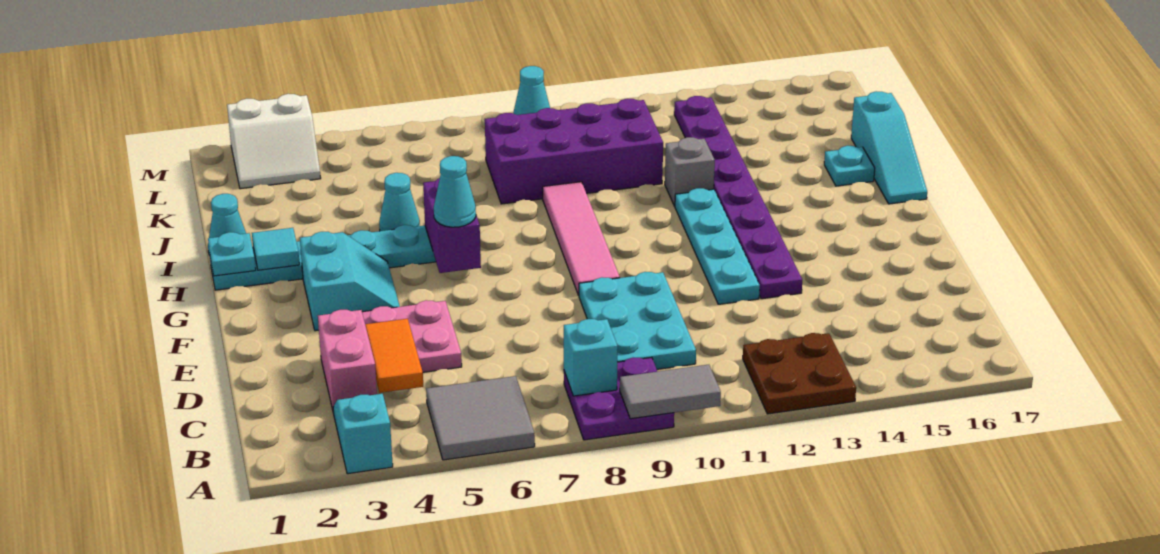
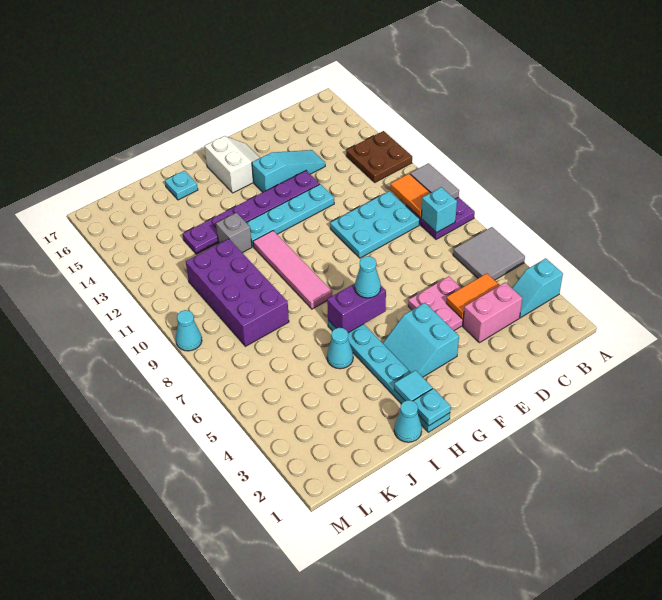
none -> orange 1x2 tile [390,174,430,218]
purple 1x8 plate [674,96,802,299] -> purple 1x6 plate [183,171,319,254]
cyan 2x2 slope [300,232,400,331] -> cyan 2x2 slope turned to [383,303,459,377]
pink 1x4 tile [543,182,620,295] -> pink 1x4 tile turned to [253,231,332,309]
cyan 1x3 slope [851,91,927,204] -> cyan 1x3 slope moved to [252,150,325,192]
white 2x2 slope [227,94,321,189] -> white 2x2 slope moved to [205,136,260,193]

